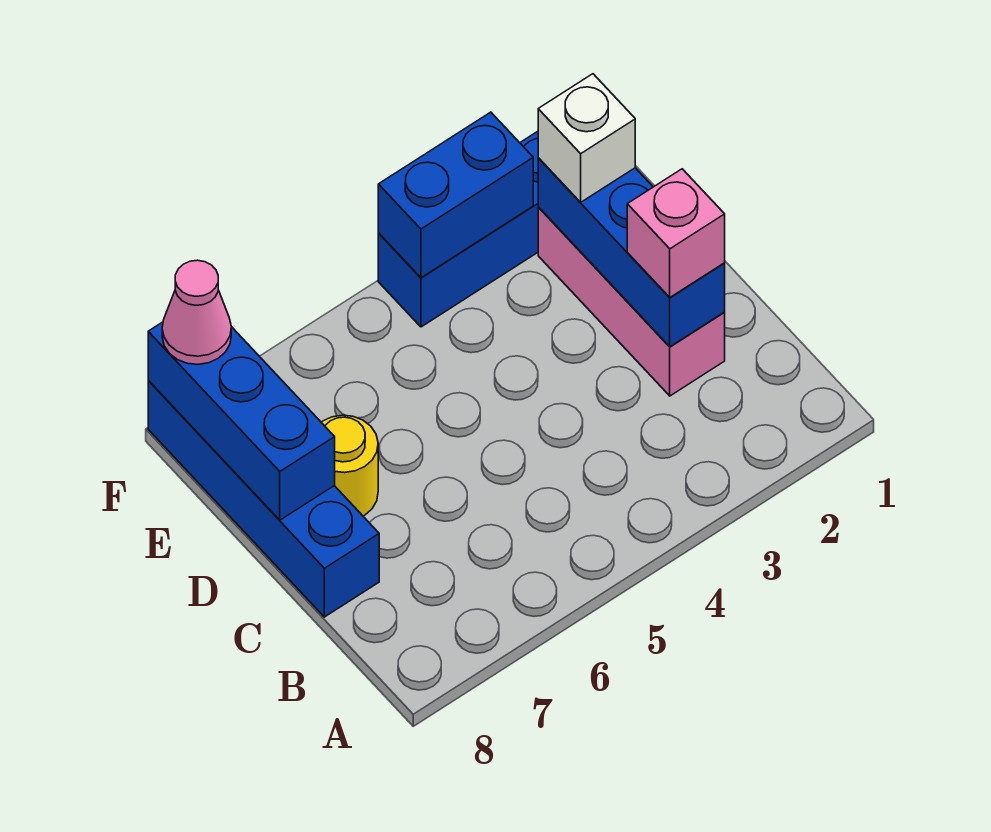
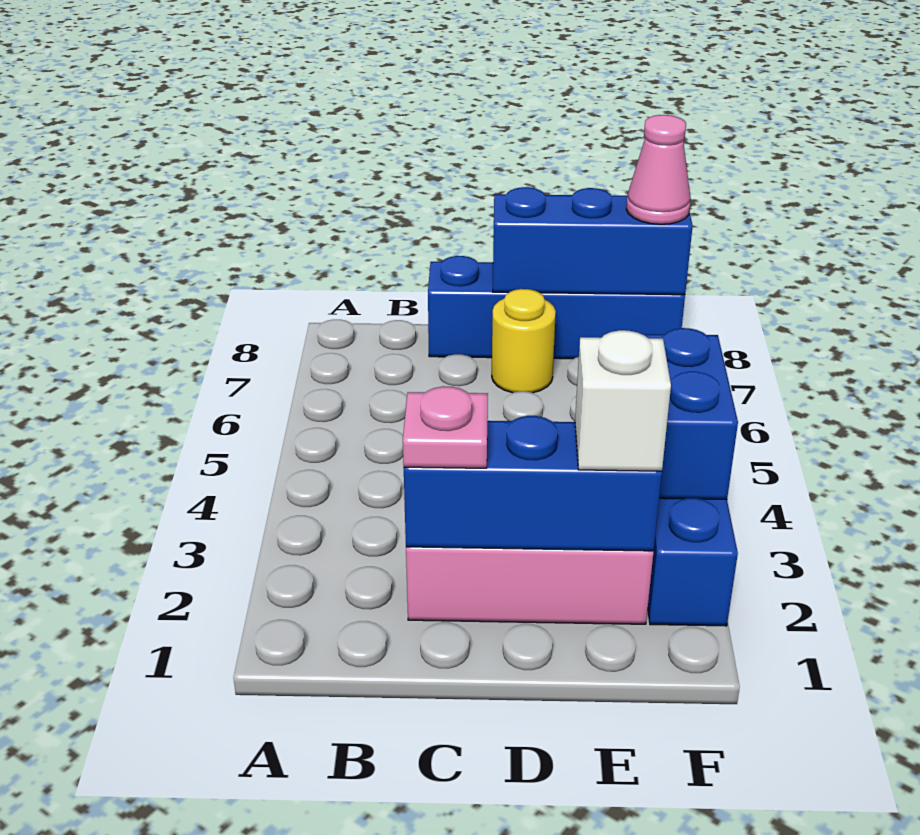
pink 1x1 brick [627,169,725,297] -> pink 1x1 plate [403,386,488,468]

